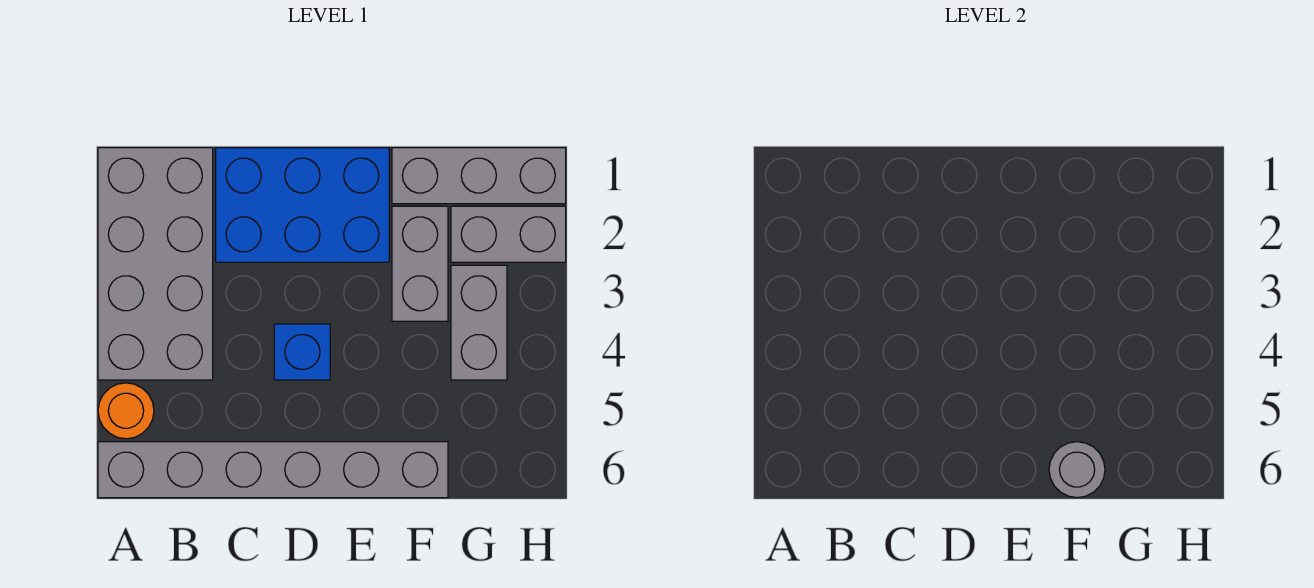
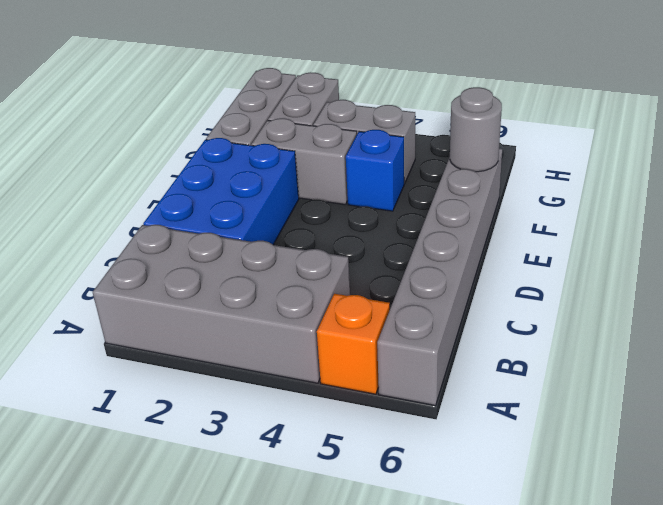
orange 1x1 round brick [98,383,154,439] -> orange 1x1 brick [317,294,390,394]
blue 1x1 brick [274,324,330,380] -> blue 1x1 brick moved to [346,130,404,211]

